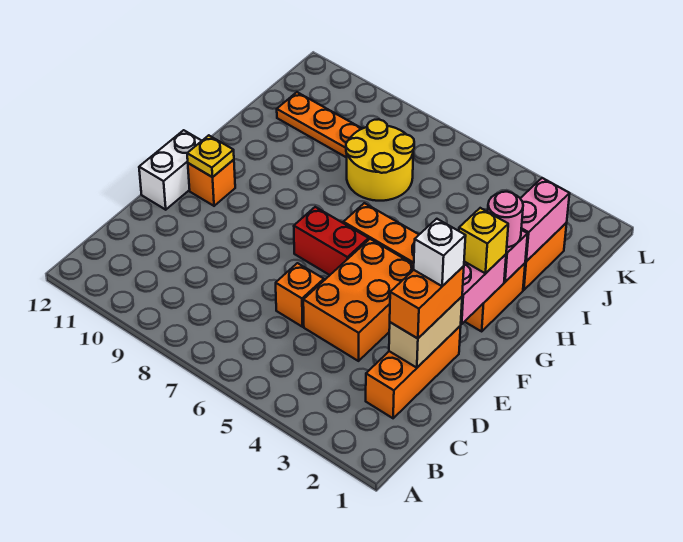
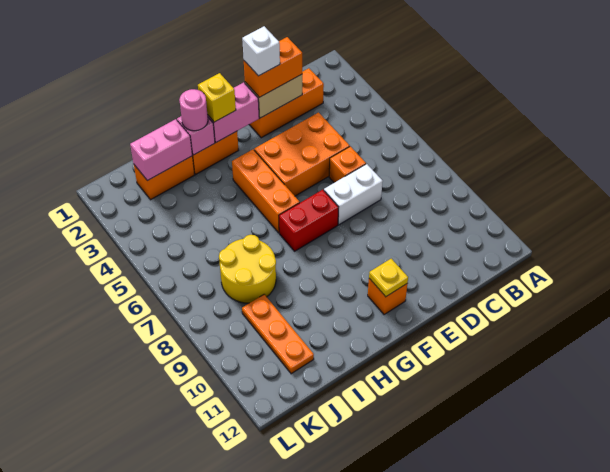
white 1x2 brick [139,130,202,210] -> white 1x2 brick moved to [324,164,383,225]
red 1x2 brick [294,207,369,275] -> red 1x2 brick turned to [279,190,338,251]

